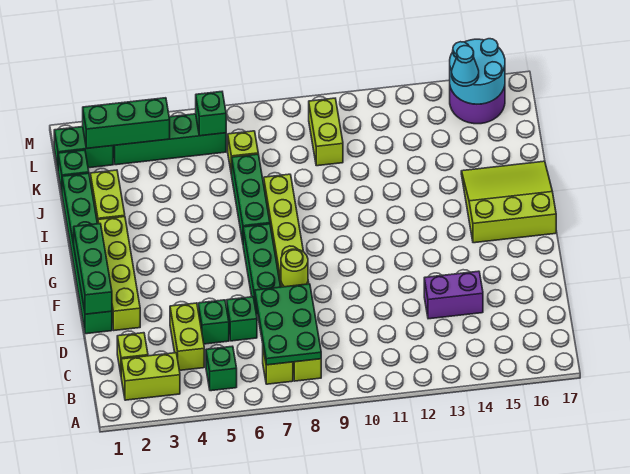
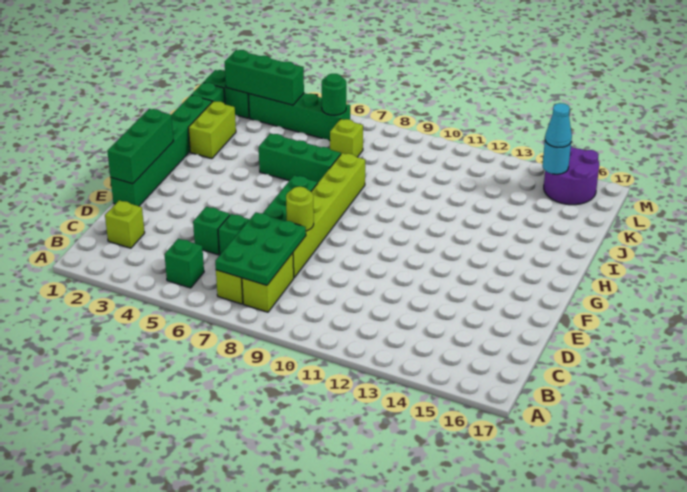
lime 1x2 brick [121,353,180,400] -> none
lime 1x2 brick [170,303,204,371] -> none
purple 1x2 brick [424,271,483,319] -> none
lime 1x4 brick [98,217,140,330] -> none
lime 3x3 slope [461,161,556,243] -> none
green 1x3 brick [232,154,270,242] -> green 1x3 brick turned to [259,133,341,182]
lime 1x2 brick [309,98,343,166] -> none
green 1x1 brick [196,92,226,136] -> green 1x1 round brick [322,74,346,115]
cyan 2x2 round brick [450,39,505,104] -> cyan 1x1 round brick [542,141,571,174]

